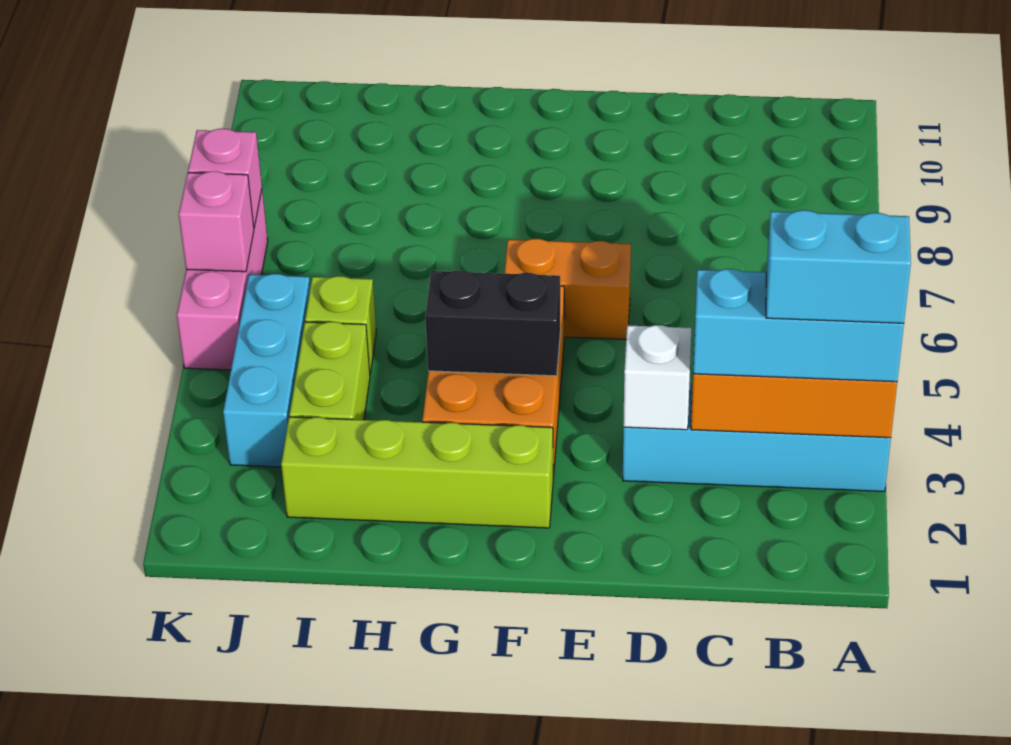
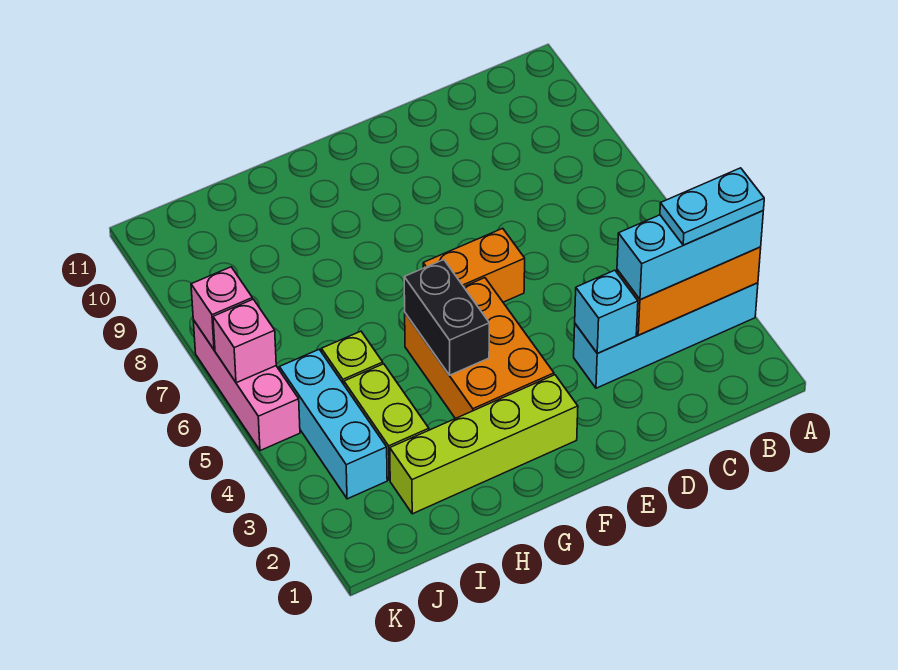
cyan 1x2 brick [766,210,911,323] -> cyan 1x2 plate [660,168,764,245]
white 1x1 brick [623,325,691,430] -> cyan 1x1 brick [575,270,638,353]
black 1x2 brick [425,270,561,376] -> black 1x2 brick turned to [404,260,489,375]

